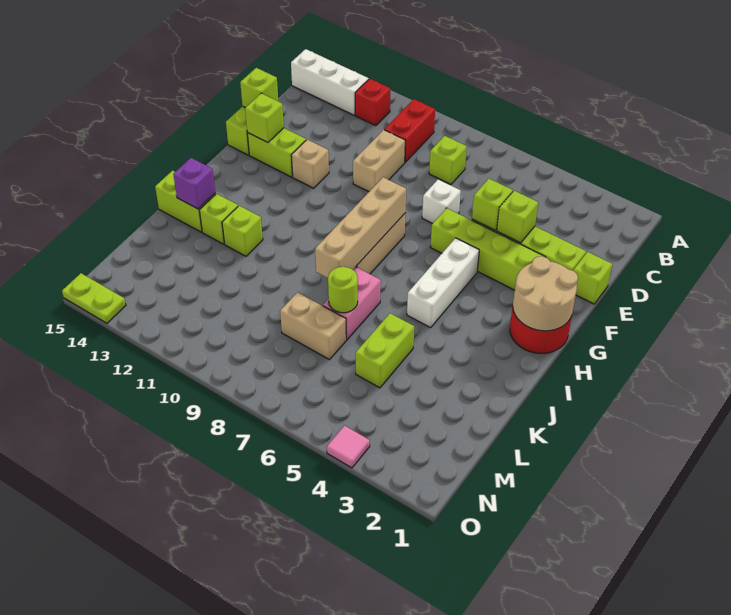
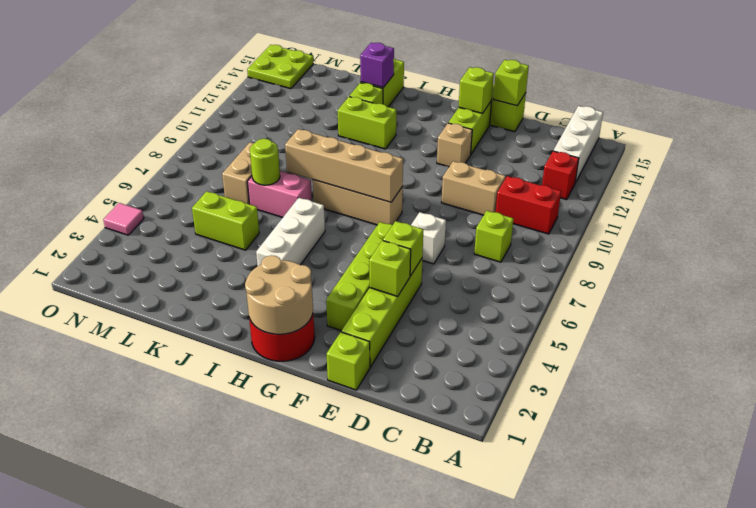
white 1x3 brick [407,238,479,328] -> white 1x3 brick turned to [256,198,325,266]
lime 1x1 brick [222,206,263,256] -> lime 1x2 brick [338,97,396,149]
lime 1x2 plate [62,273,126,323] -> lime 2x2 plate [247,45,313,89]

